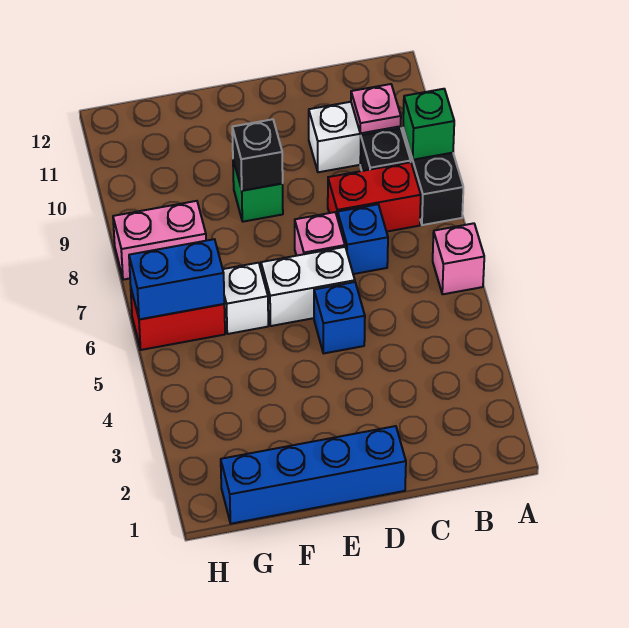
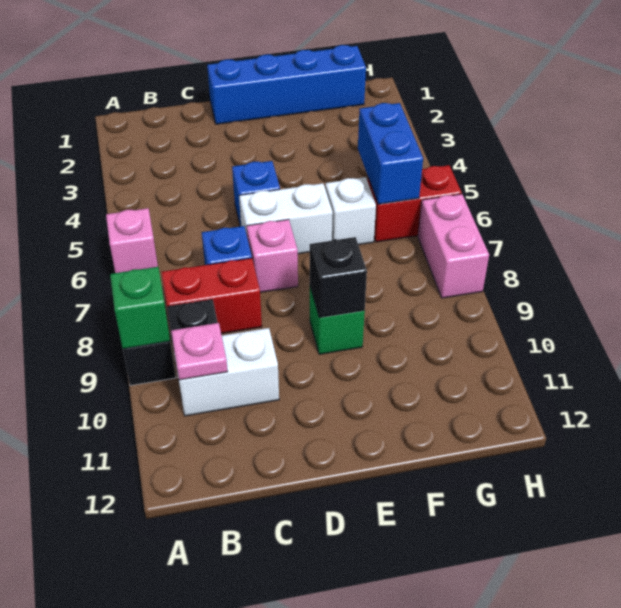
blue 1x2 brick [129,239,224,319] -> blue 1x2 brick turned to [358,103,423,204]
pink 1x2 brick [113,201,206,280] -> pink 1x2 brick turned to [418,194,489,298]

